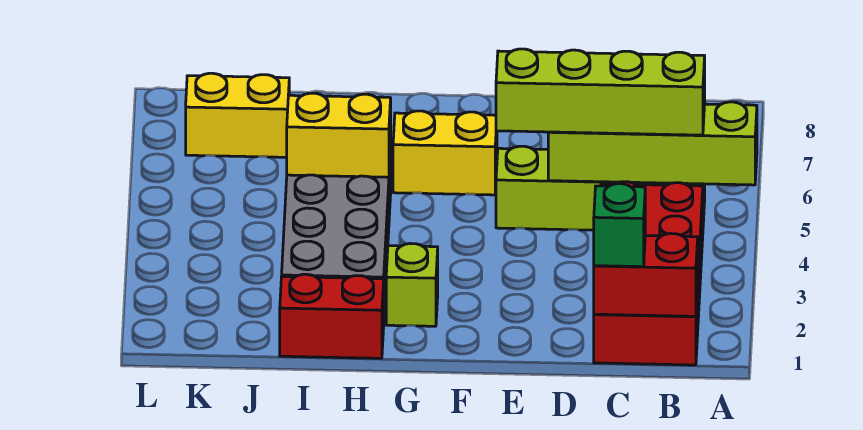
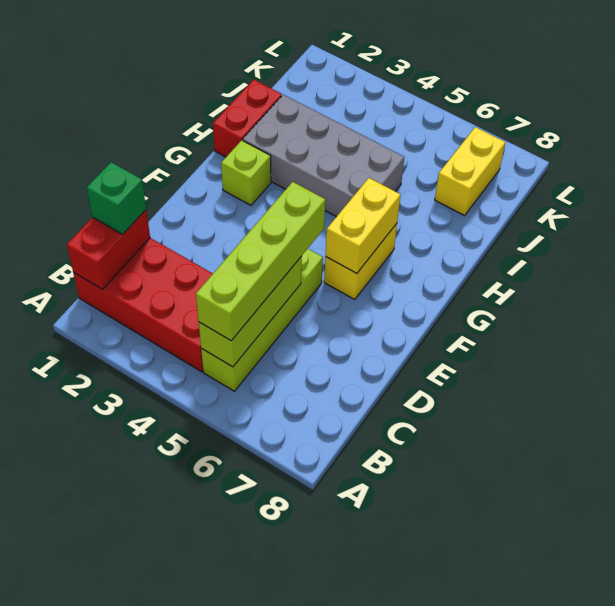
lime 1x4 brick [548,102,757,185] -> lime 1x3 brick [199,256,302,367]
yellow 1x2 brick [287,93,391,177] -> yellow 1x2 brick moved to [326,178,400,274]

